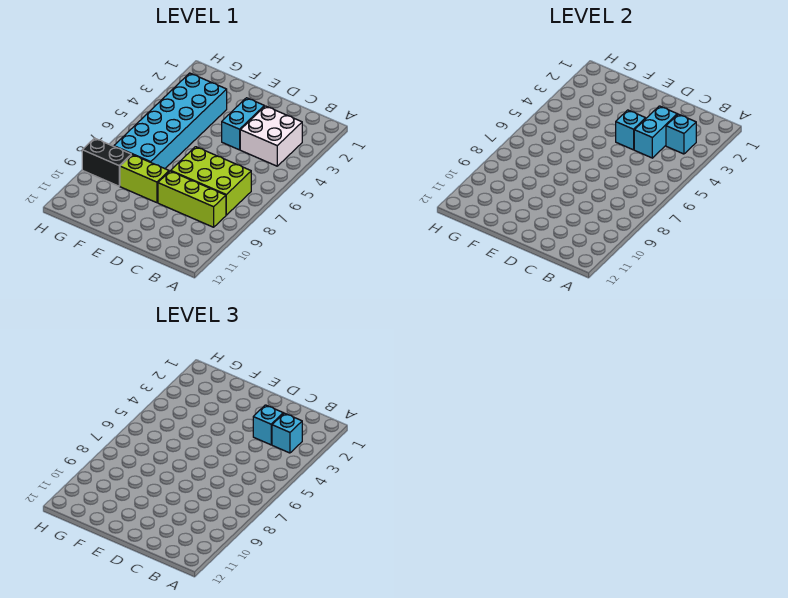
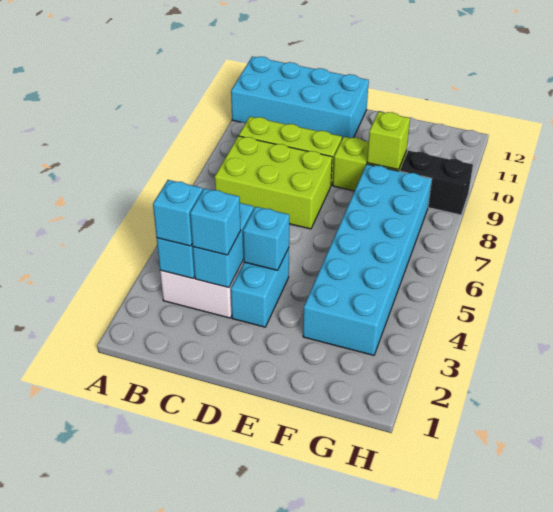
none -> cyan 2x4 brick [231,56,369,139]
none -> lime 1x1 brick [367,111,410,170]

